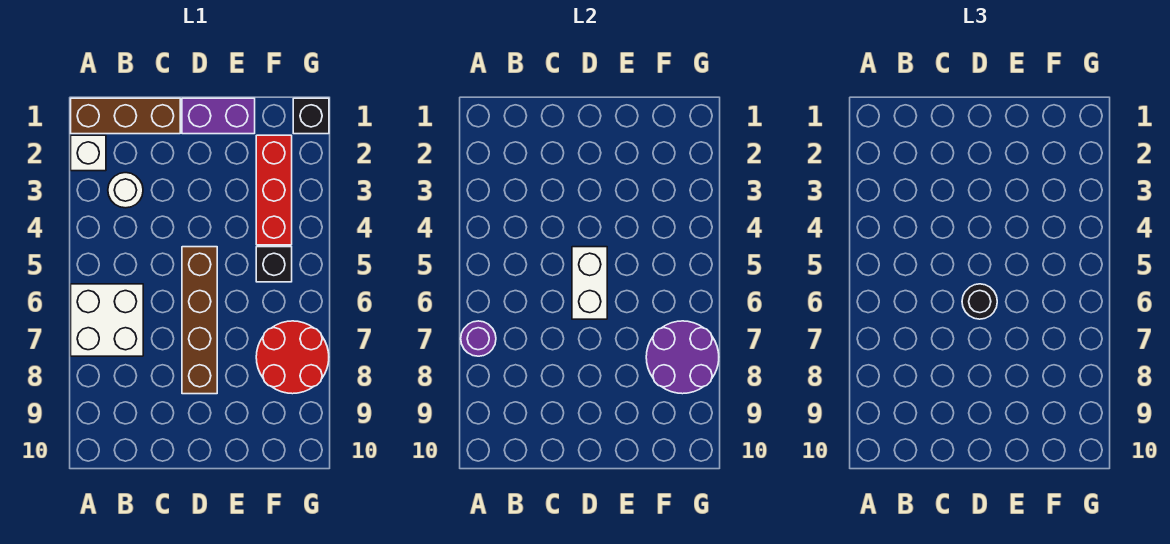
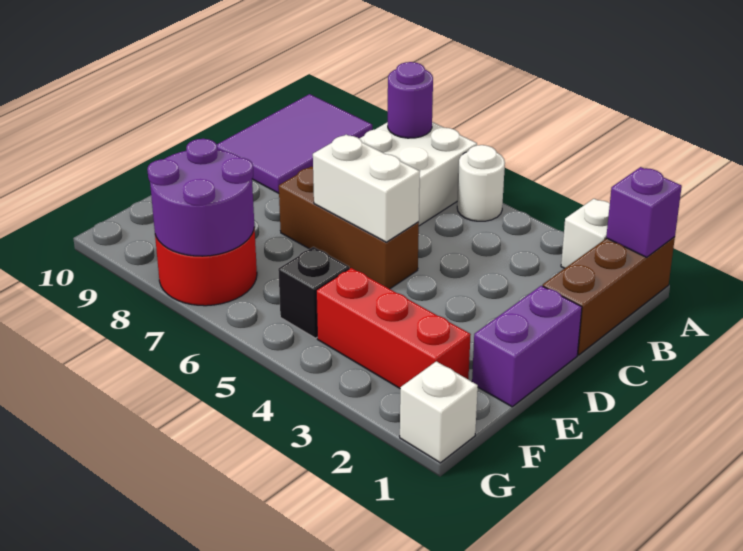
none -> purple 1x1 brick [606,167,682,257]
none -> purple 2x3 tile [217,94,372,193]
white 1x1 round brick [108,173,143,208] -> white 1x1 round brick moved to [457,145,505,221]
brown 1x4 brick [182,247,217,394] -> brown 1x3 brick [279,166,419,289]
black 1x1 round brick [962,284,997,319] -> none
black 1x1 brick [293,98,329,134] -> white 1x1 brick [400,361,478,463]

